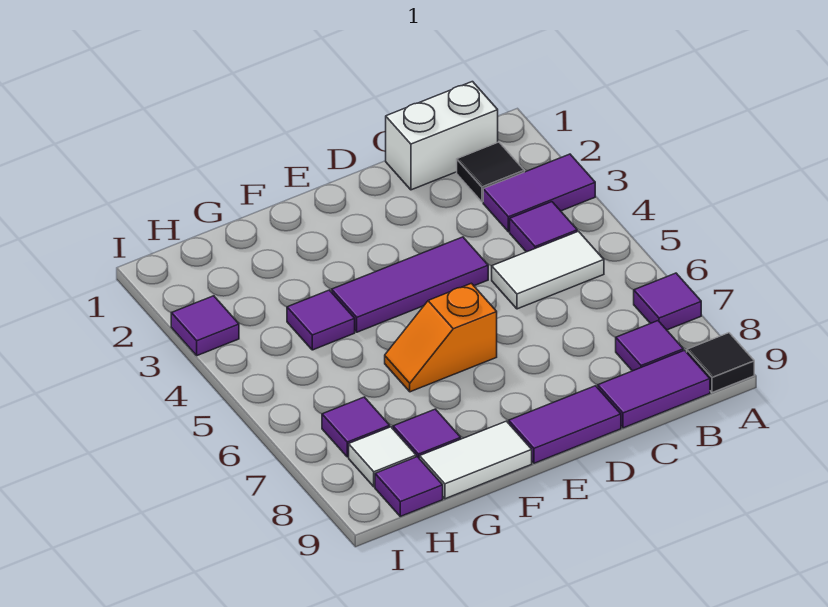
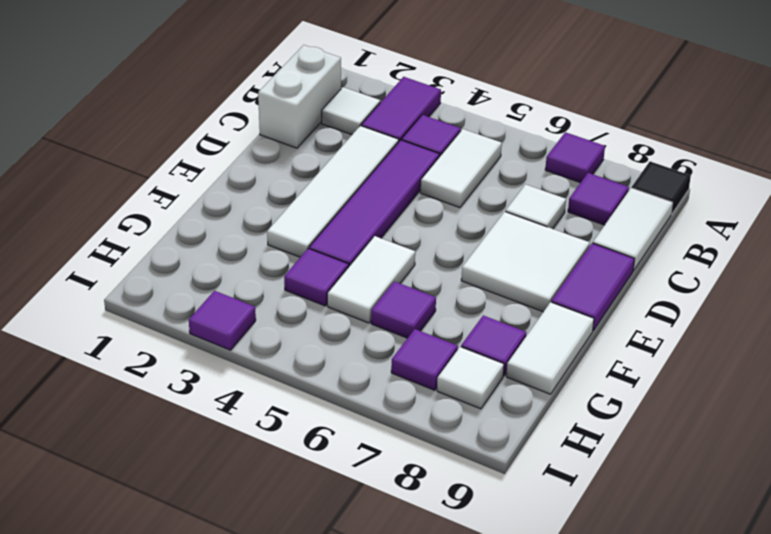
black 1x1 tile [457,142,524,202] -> white 1x1 tile [322,87,380,135]
purple 1x2 tile [598,350,710,428] -> white 1x2 tile [593,188,673,271]
none -> white 1x4 tile [267,126,399,257]
none -> white 1x1 tile [505,184,566,229]
purple 1x3 tile [332,237,488,332] -> purple 1x4 tile [309,140,440,266]
none -> white 2x2 tile [461,212,590,312]
orange 1x2 slope [385,283,497,392] -> none
none -> white 1x2 tile [327,236,415,323]
purple 1x1 tile [375,457,443,516] -> purple 1x1 tile moved to [371,281,436,338]

